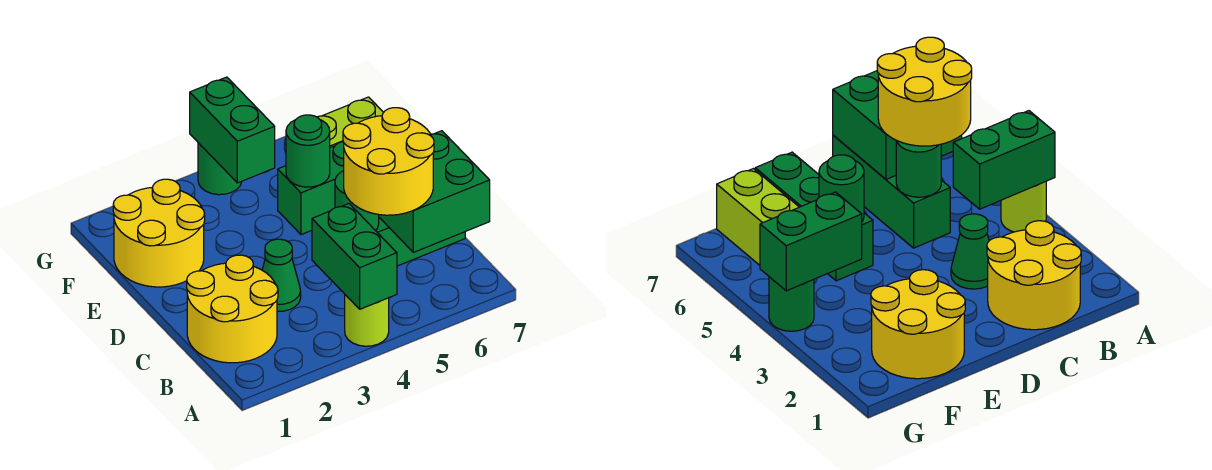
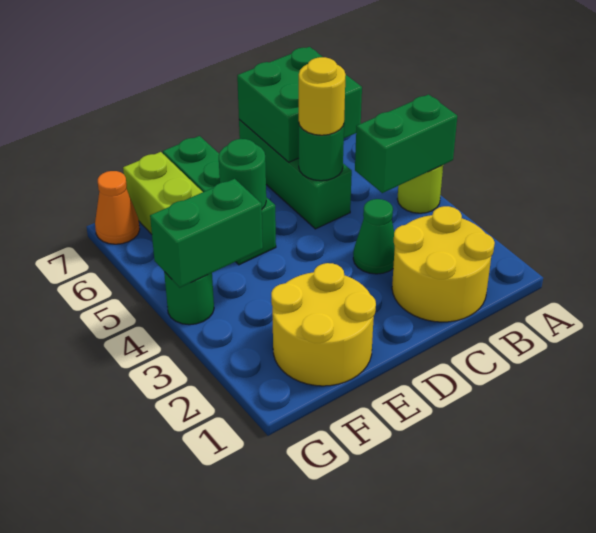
yellow 2x2 round brick [343,108,434,215] -> yellow 1x1 round brick [299,57,346,135]
none -> orange 1x1 cone [95,171,140,244]

